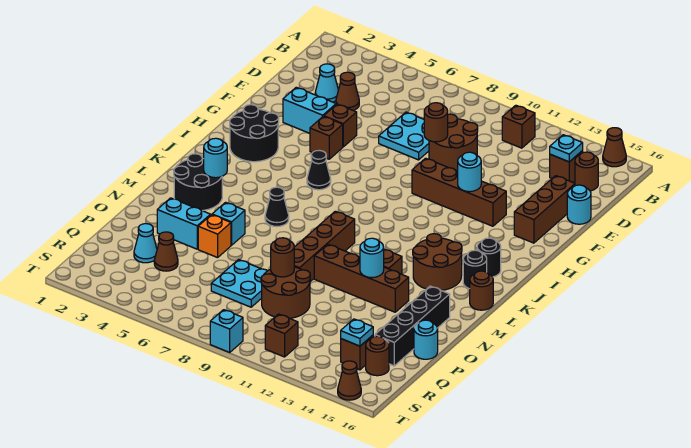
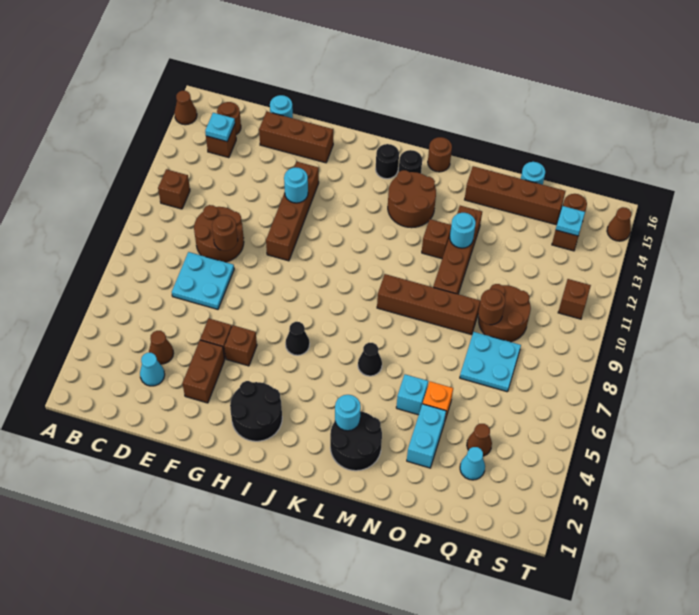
cyan 1x2 brick [283,87,336,134] -> brown 1x2 brick [182,340,225,403]
black 1x4 brick [375,286,450,366] -> brown 1x4 brick [465,166,565,225]
cyan 1x1 brick [210,310,243,352] -> none

